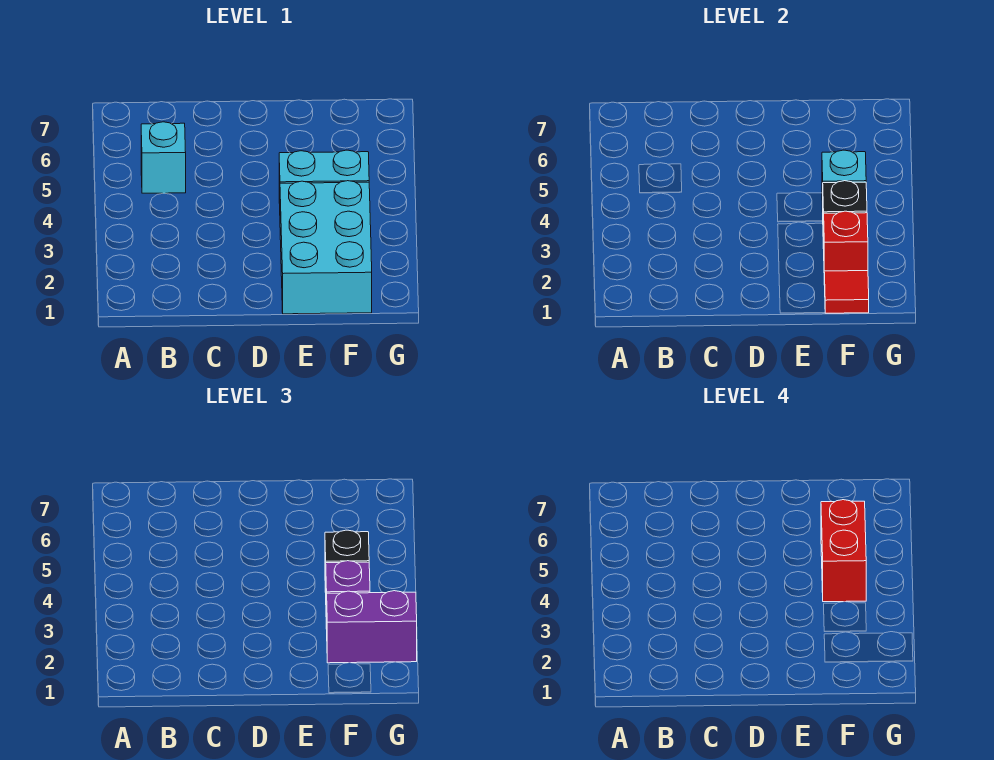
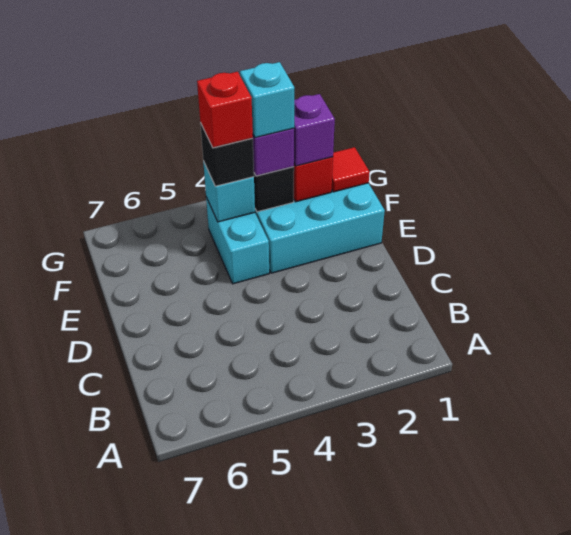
cyan 1x1 brick [141,122,186,193] -> cyan 1x1 brick moved to [240,62,294,138]
purple 1x2 brick [327,591,417,663] -> purple 1x1 brick [294,94,335,166]
red 1x2 brick [821,500,866,602] -> red 1x1 brick [197,72,253,148]

